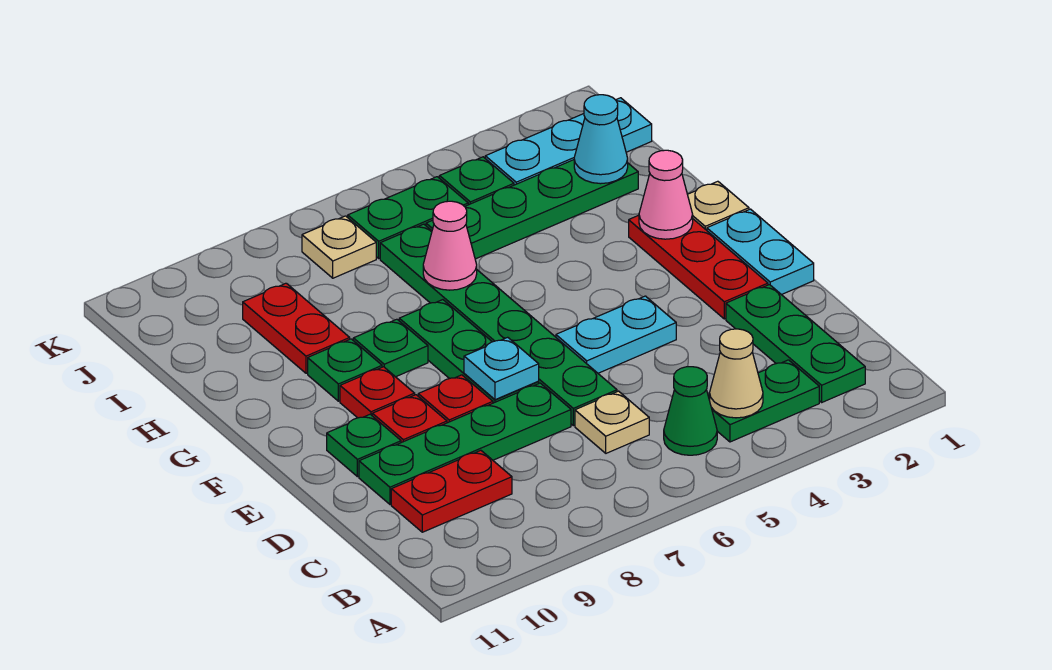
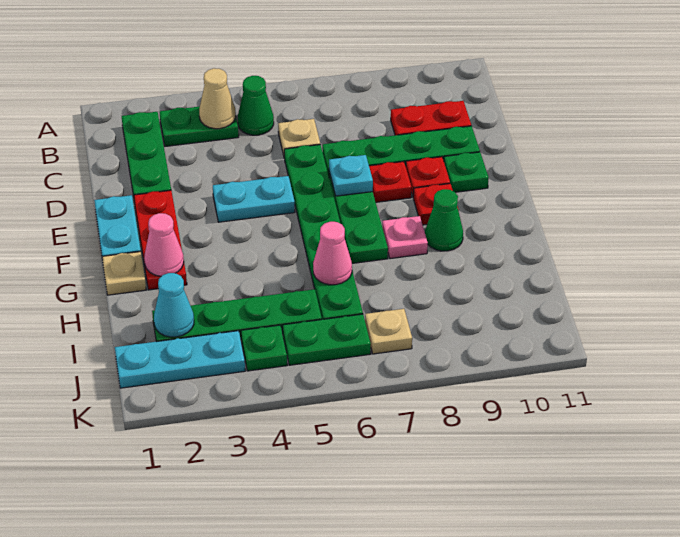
green 1x1 plate [353,319,428,377] -> pink 1x1 plate [382,216,428,259]
green 1x1 plate [308,339,382,401] -> green 1x1 cone [425,189,463,251]
red 1x2 plate [243,283,350,373] -> none

